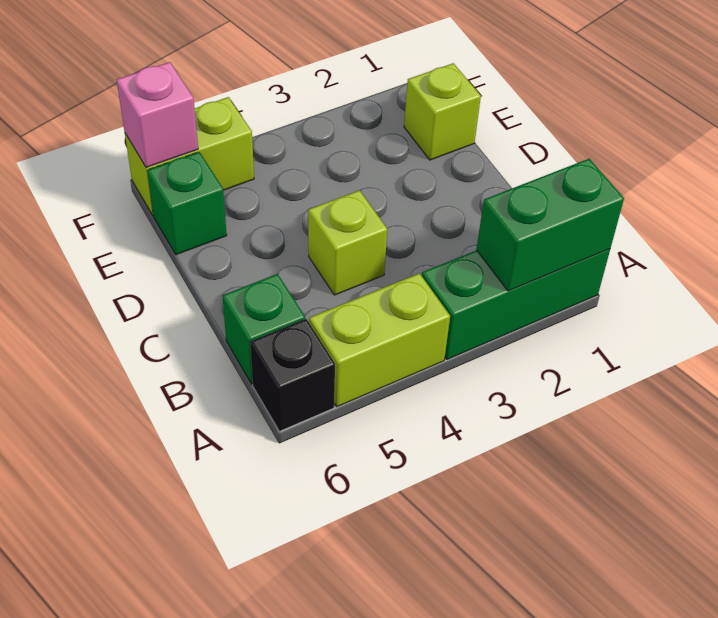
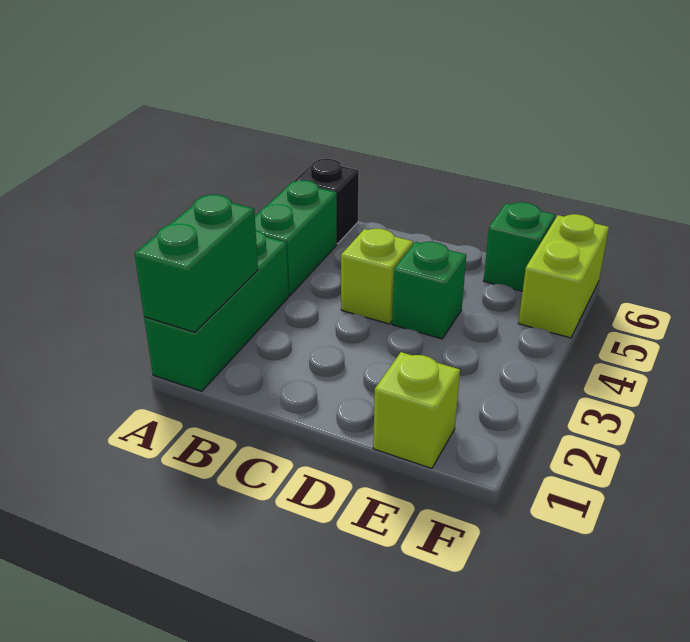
lime 1x2 brick [309,273,450,407] -> green 1x2 brick [255,180,337,296]
green 1x1 brick [222,274,305,384] -> green 1x1 brick moved to [392,242,466,339]
pink 1x1 brick [117,62,198,167] -> none

